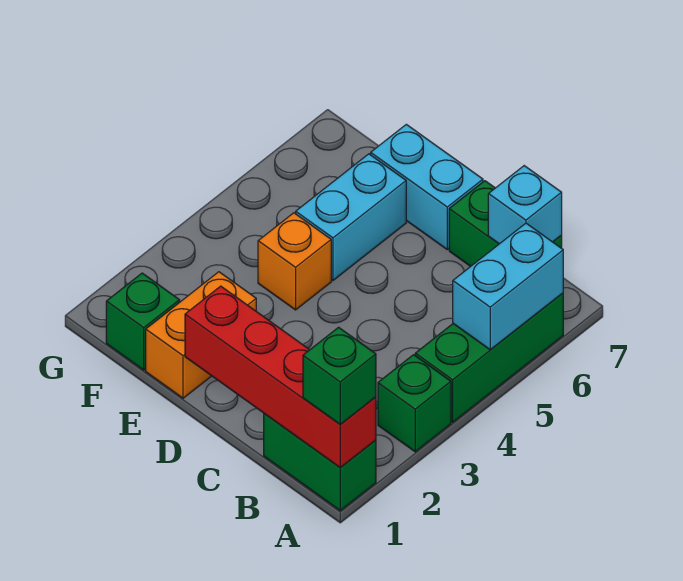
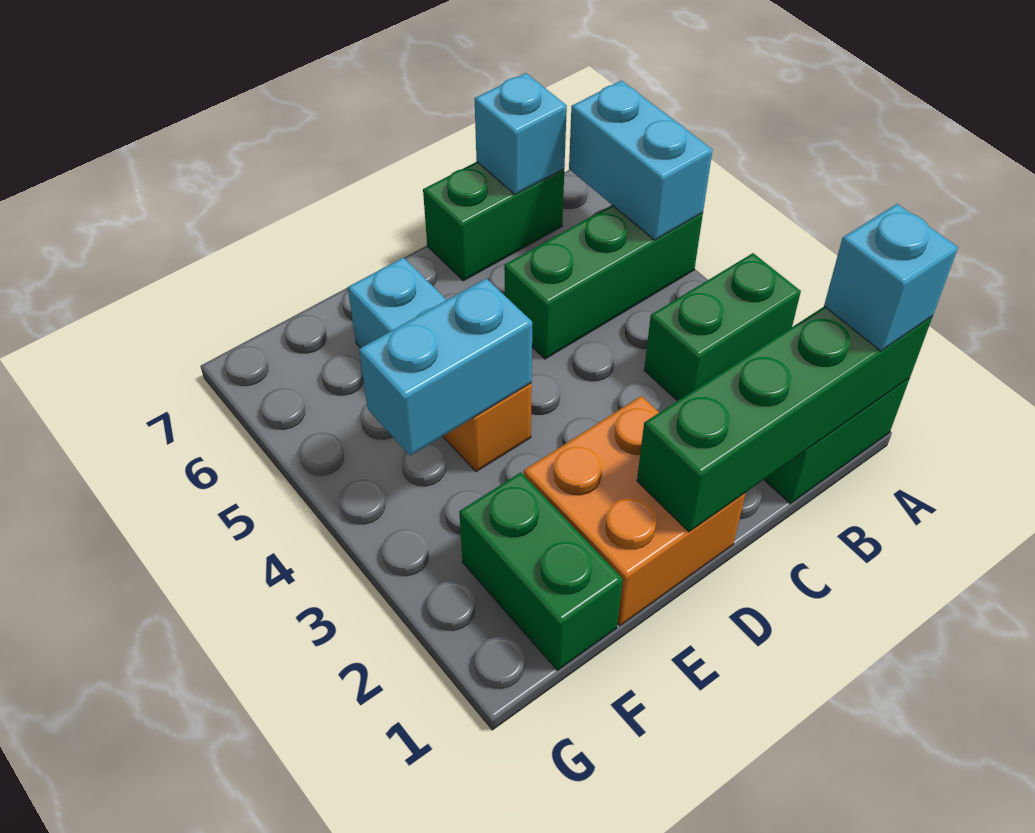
red 1x4 brick [185,286,376,467] -> green 1x4 brick [637,306,932,532]
green 1x1 brick [303,327,376,425] -> cyan 1x1 brick [824,204,958,351]
green 1x1 brick [378,355,451,452] -> green 1x2 brick [644,253,801,401]
green 1x3 brick [415,293,563,422] -> green 1x3 brick turned to [504,205,703,359]
cyan 1x2 brick [371,124,483,249] -> cyan 1x2 brick moved to [359,278,532,456]
orange 1x2 brick [146,272,256,398] -> orange 2x2 brick [524,396,746,626]
green 1x1 brick [106,273,180,370] -> green 1x2 brick [459,472,623,670]

